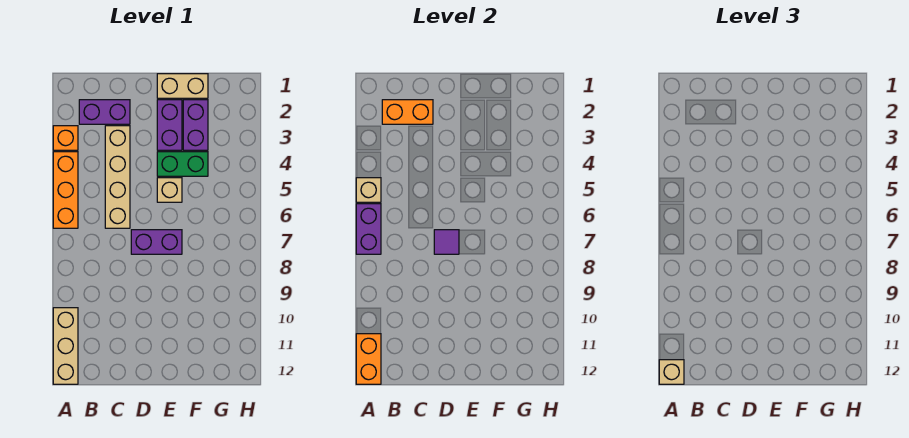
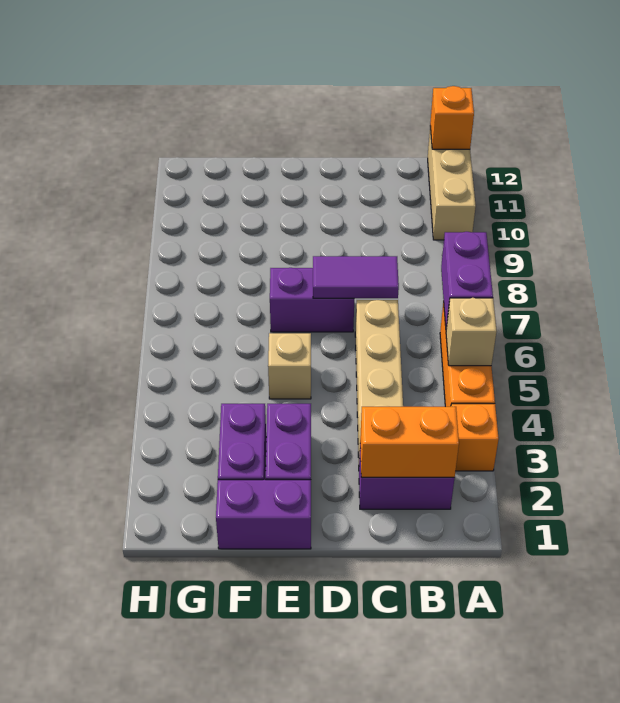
orange 1x2 brick [356,334,381,384] -> orange 1x1 brick [430,86,474,149]
tan 1x1 brick [659,360,684,384] -> none
purple 1x1 tile [434,230,459,254] -> purple 1x2 tile [313,256,399,298]
tan 1x2 brick [157,74,208,98] -> purple 1x2 brick [216,479,311,549]
green 1x2 brick [157,152,208,176] -> none

